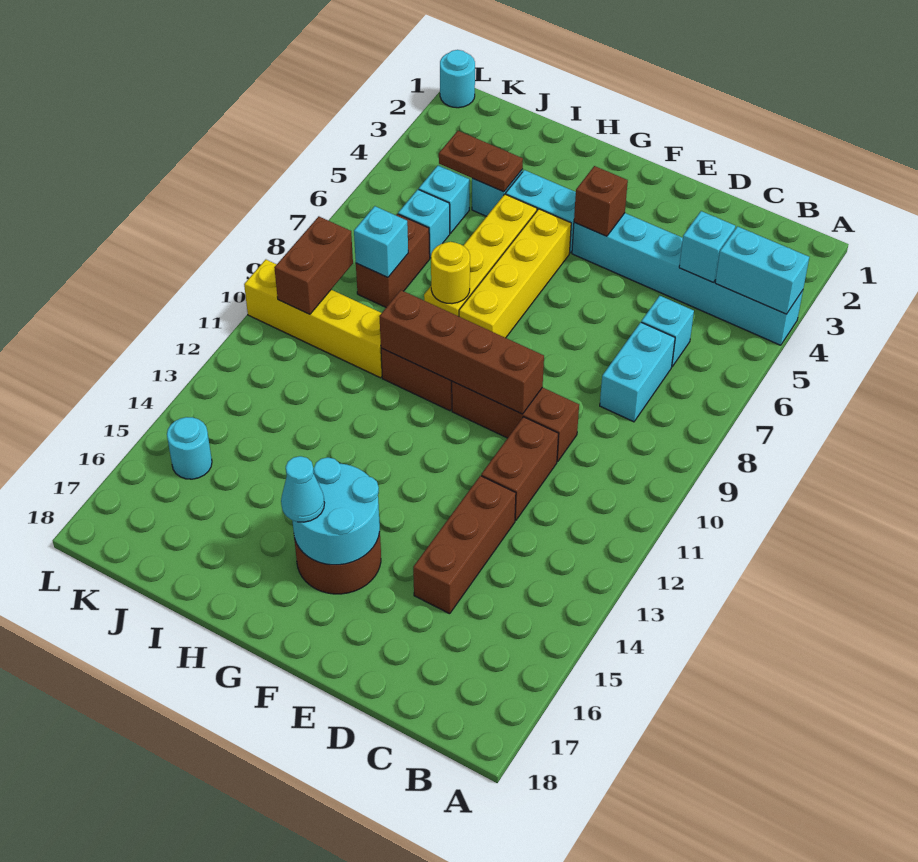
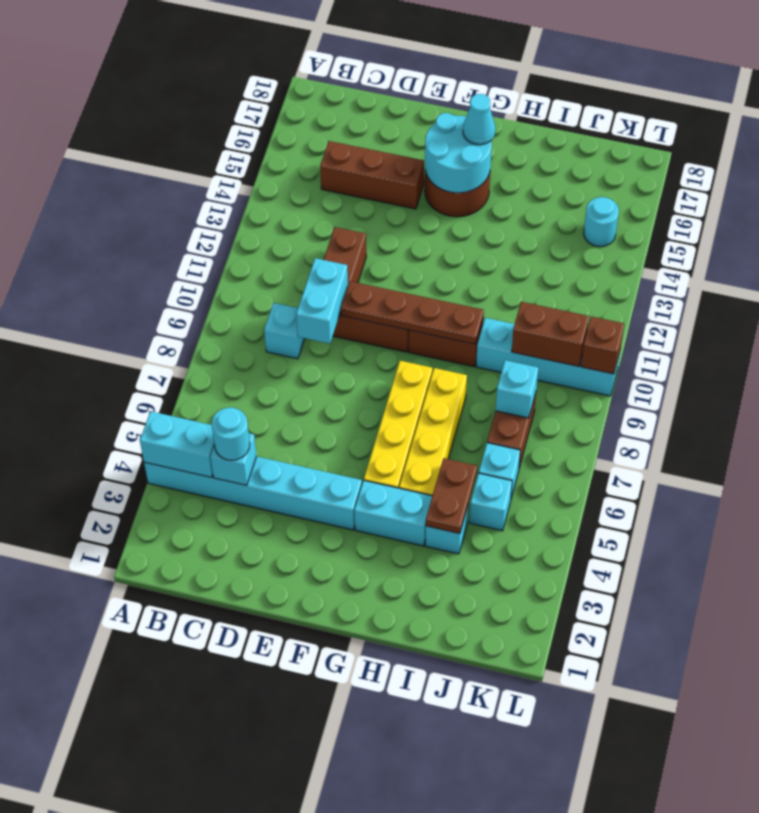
cyan 1x1 brick [641,296,694,367] -> cyan 1x1 brick moved to [264,303,305,359]
cyan 1x2 brick [600,322,675,422] -> cyan 1x2 brick moved to [296,258,348,344]
brown 1x3 brick [413,476,516,614] -> brown 1x3 brick turned to [320,141,424,209]
brown 1x4 brick [379,290,544,414] -> brown 1x4 plate [341,281,484,344]
brown 1x1 brick [574,166,628,236] -> brown 1x1 brick moved to [581,317,624,374]
yellow 1x1 round brick [431,242,470,304] -> none
brown 1x2 plate [439,131,523,192] -> brown 1x2 plate turned to [426,458,477,534]
yellow 1x4 brick [244,260,382,378] -> cyan 1x4 brick [476,318,621,396]
brown 1x2 brick [274,216,353,314] -> brown 1x2 brick turned to [512,302,589,366]
cyan 1x1 round brick [440,50,475,108] -> cyan 1x1 round brick moved to [212,407,250,460]

